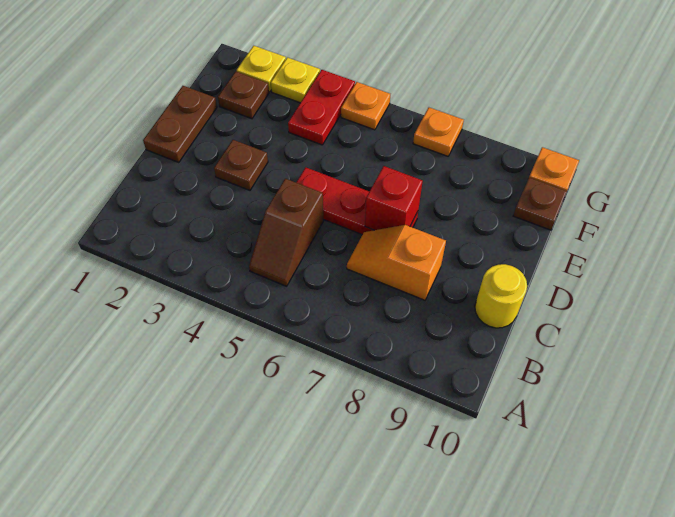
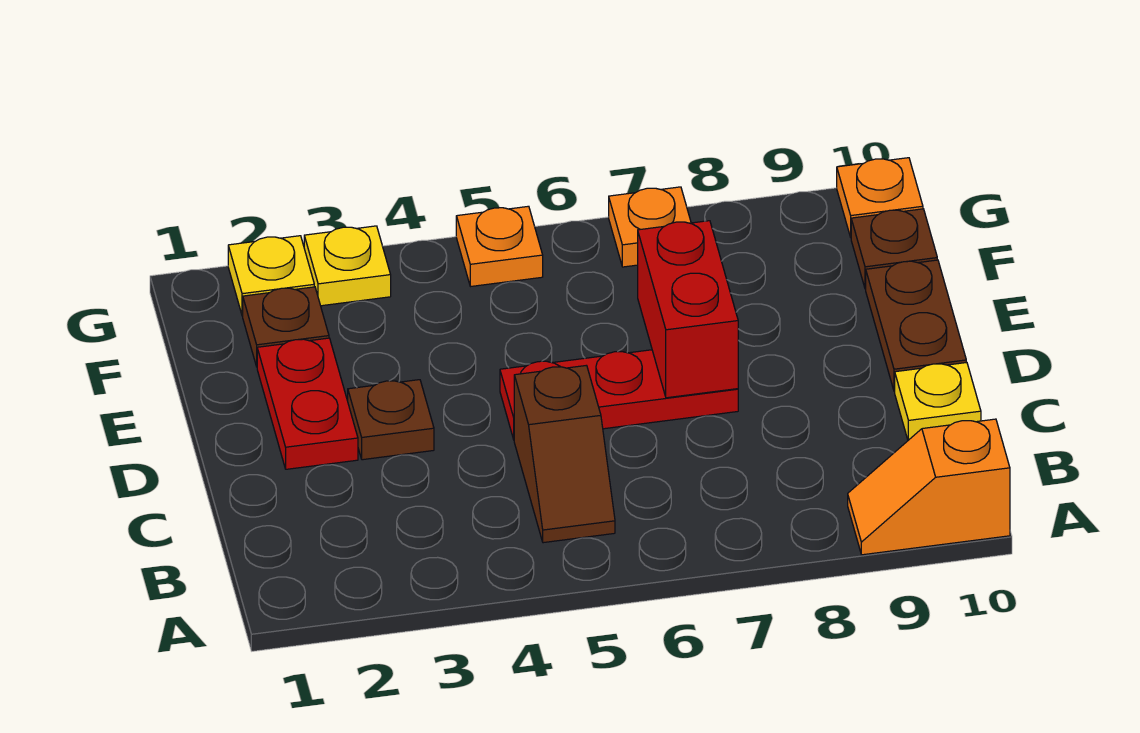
orange 1x2 slope [347,225,446,300] -> orange 1x2 slope moved to [848,419,1010,555]
yellow 1x1 round brick [475,264,527,328] -> yellow 1x1 plate [895,362,981,440]
brown 1x2 plate [143,86,217,163] -> brown 1x2 plate moved to [866,260,966,391]
red 1x1 brick [365,166,423,230] -> red 1x2 brick [638,221,738,398]
red 1x2 plate [288,70,355,145] -> red 1x2 plate moved to [257,338,358,469]

